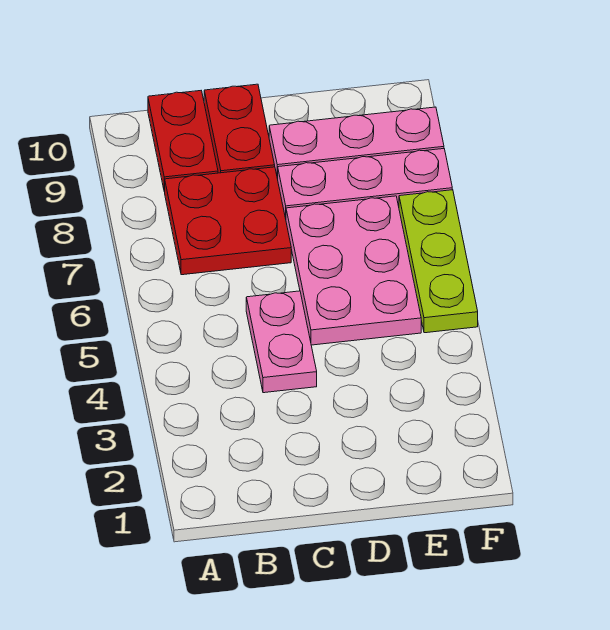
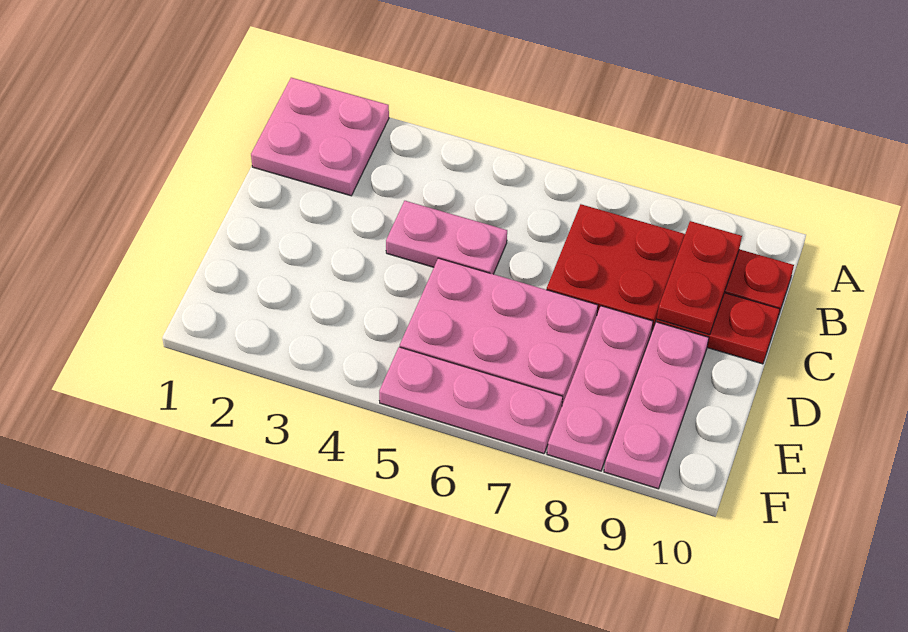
none -> pink 2x2 plate [251,78,389,196]
none -> red 1x2 plate [657,221,742,335]
lime 1x3 plate [399,190,478,333] -> pink 1x3 plate [379,347,563,454]

